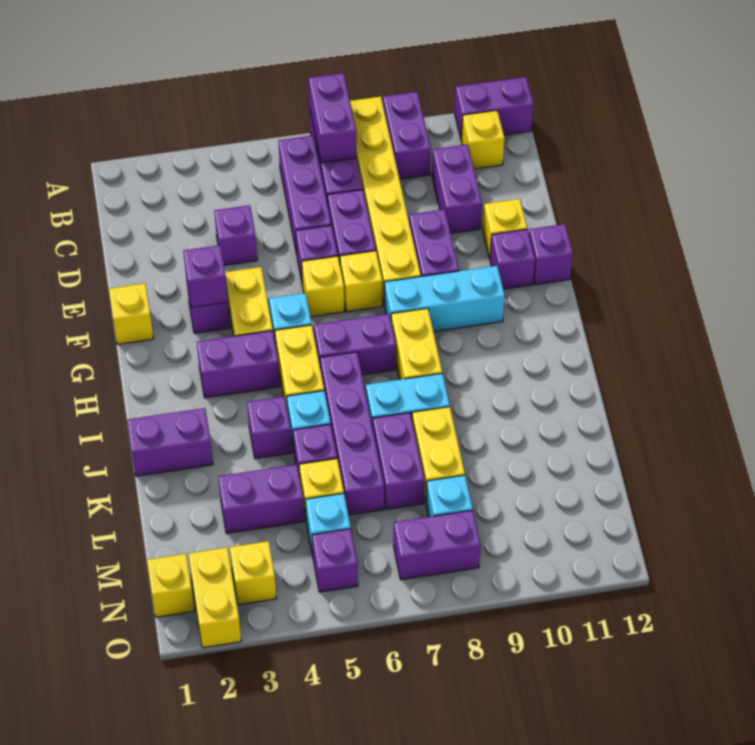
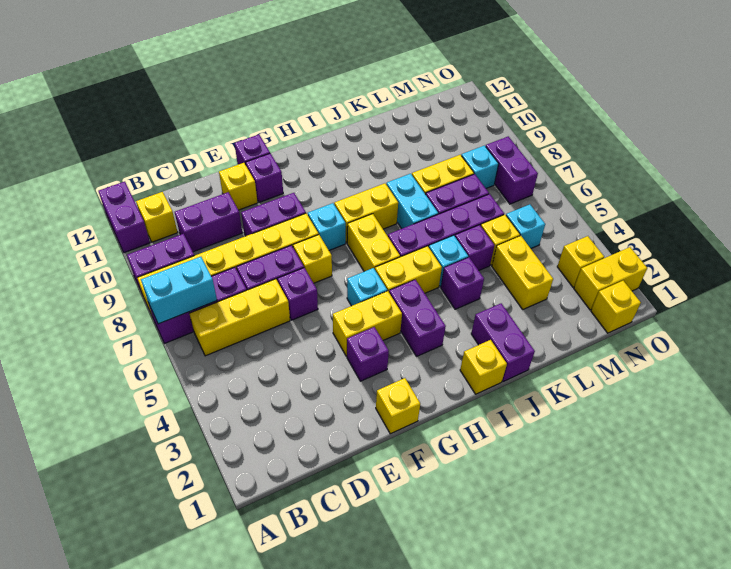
purple 1x2 brick [309,73,357,163] -> cyan 1x2 brick [141,257,217,324]
purple 1x3 brick [278,136,332,254] -> yellow 1x3 brick [189,279,290,356]
purple 1x1 brick [214,205,257,265] -> none
purple 1x1 brick [183,245,228,307] -> none
yellow 1x1 brick [302,256,345,317] -> yellow 1x1 brick moved to [460,340,507,394]
cyan 1x3 brick [385,266,505,332] -> cyan 1x1 brick [308,203,346,250]
purple 1x2 brick [314,314,396,375] -> yellow 1x2 brick [347,214,400,272]
purple 1x2 brick [218,465,304,533] -> yellow 1x2 brick [492,236,553,309]
purple 1x1 brick [312,529,358,592] -> none

